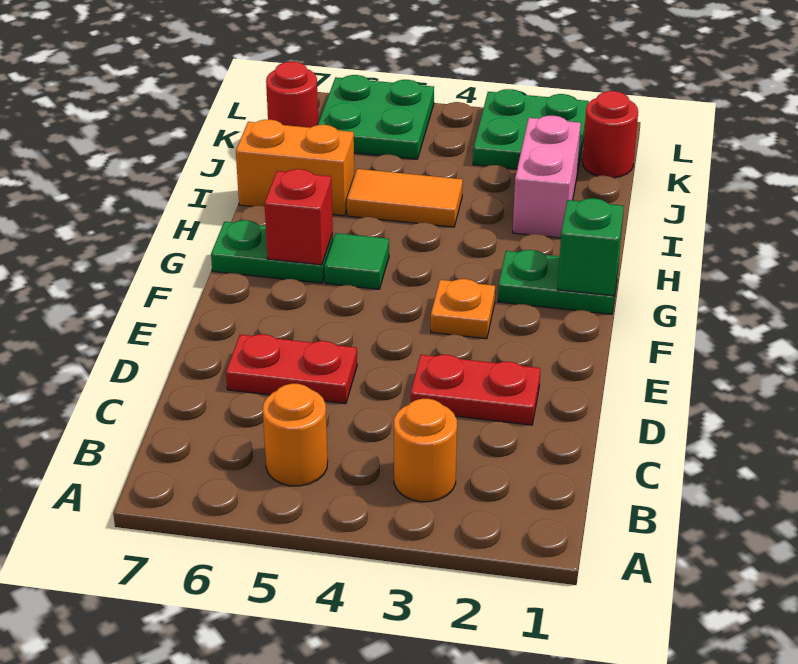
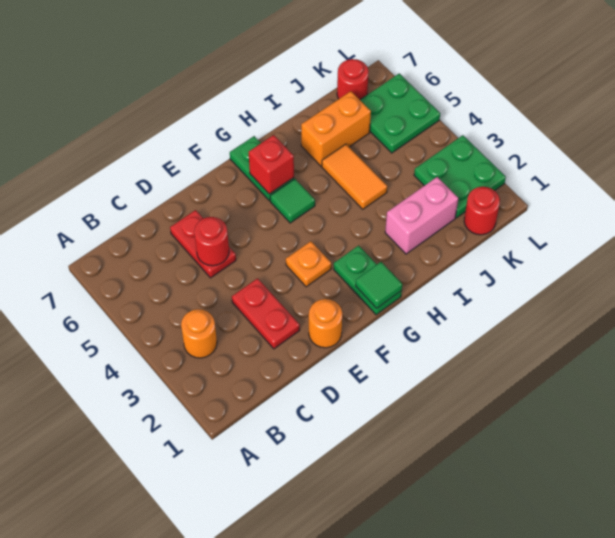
orange 1x1 round brick [263,384,328,486] -> orange 1x1 round brick moved to [309,299,342,348]
none -> red 1x1 round brick [194,217,229,266]
green 1x1 brick [557,198,624,296] -> green 1x1 tile [356,262,402,308]
orange 1x2 brick [236,120,354,216] -> orange 1x2 brick turned to [301,91,371,166]

